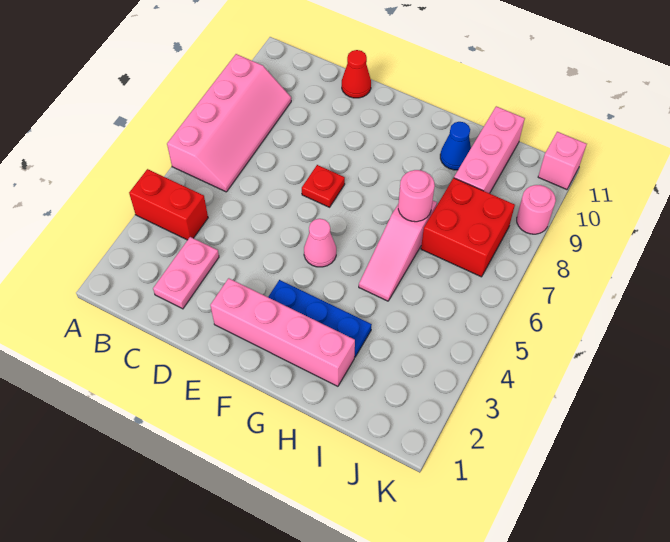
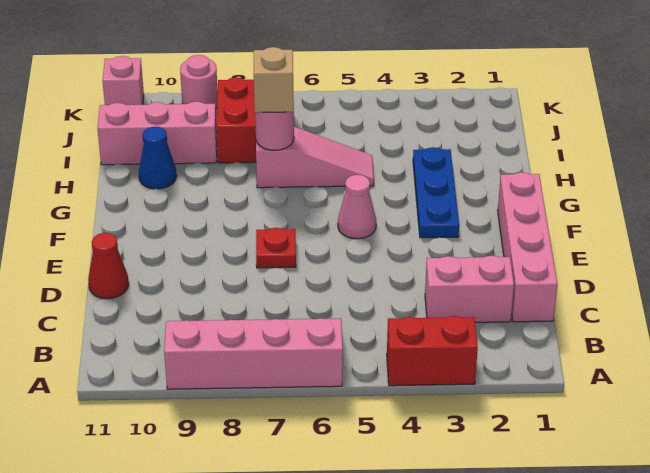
red 1x2 brick [129,169,208,240] -> red 1x2 brick turned to [387,316,478,386]
pink 1x2 plate [153,237,219,309] -> pink 1x2 brick [425,256,514,322]
pink 1x4 brick [210,278,355,386] -> pink 1x4 brick moved to [498,172,557,322]
none -> tan 1x1 brick [254,47,294,113]

